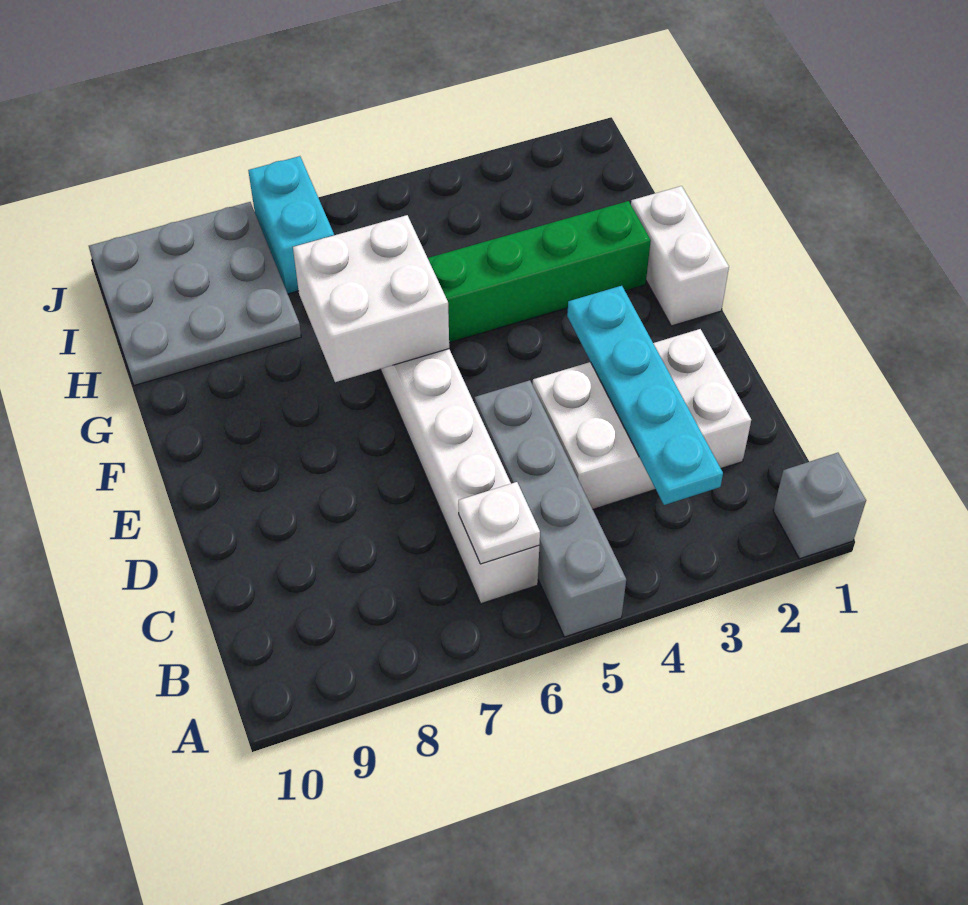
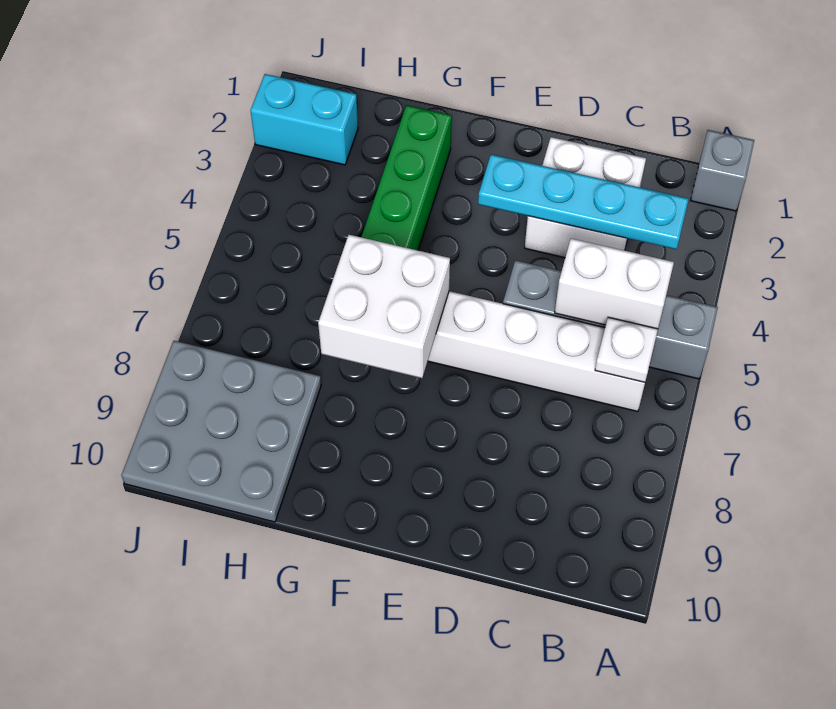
white 2x3 brick [533,329,751,509] -> white 2x2 brick [525,137,646,258]
white 1x2 brick [631,186,729,326] -> white 1x2 brick moved to [555,239,674,329]
cyan 1x2 brick [248,156,334,294] -> cyan 1x2 brick moved to [250,74,358,165]

